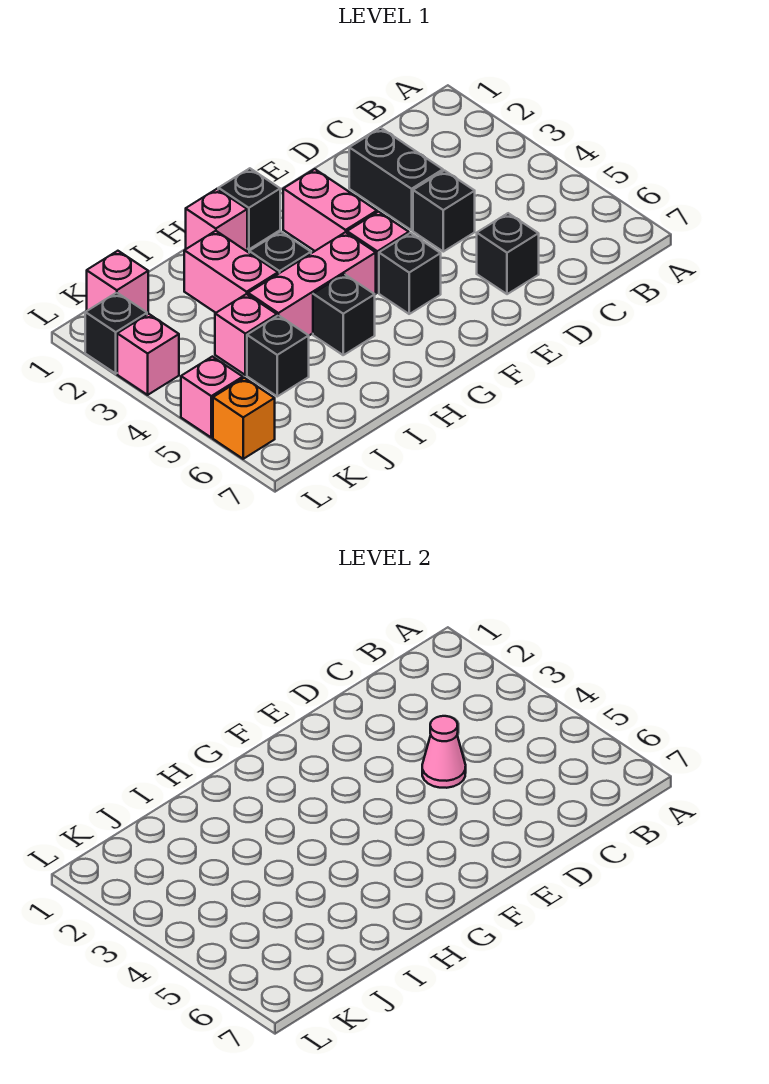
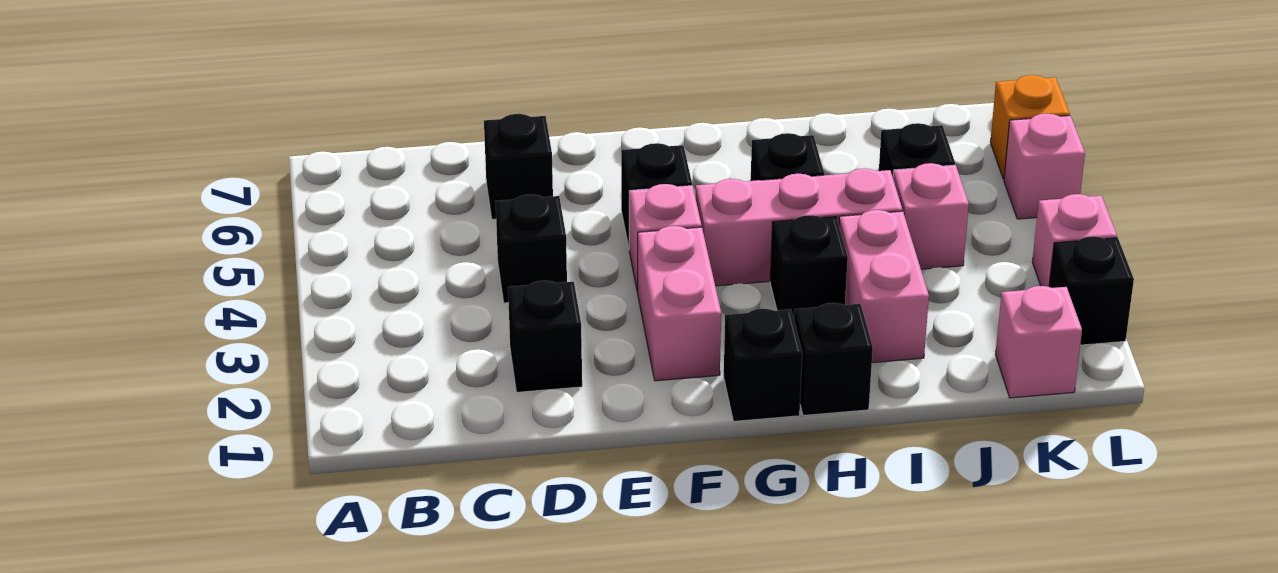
black 1x2 brick [349,128,443,230] -> black 1x1 brick [508,281,582,392]
pink 1x1 cone [422,716,466,788] -> none
pink 1x1 brick [186,189,247,251] -> black 1x1 brick [794,303,873,416]

